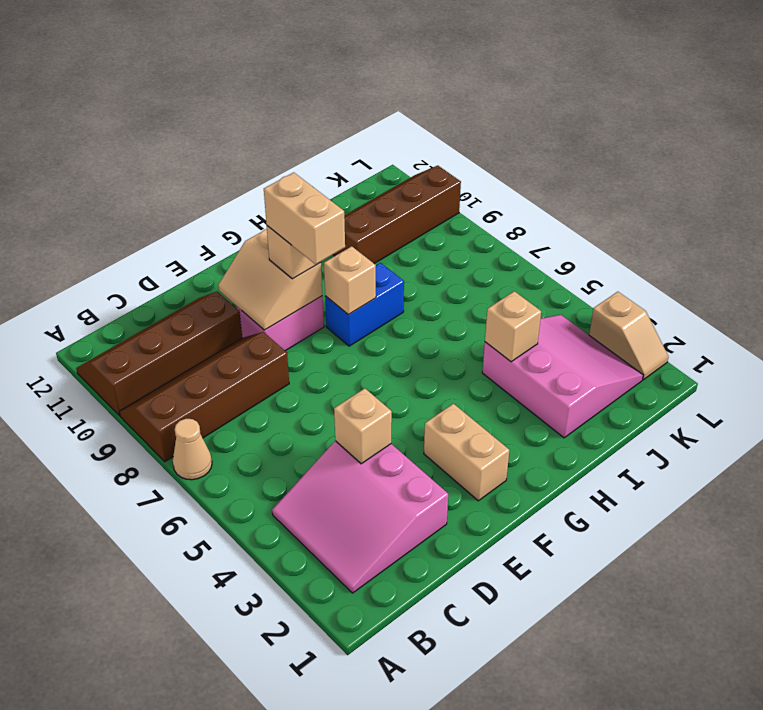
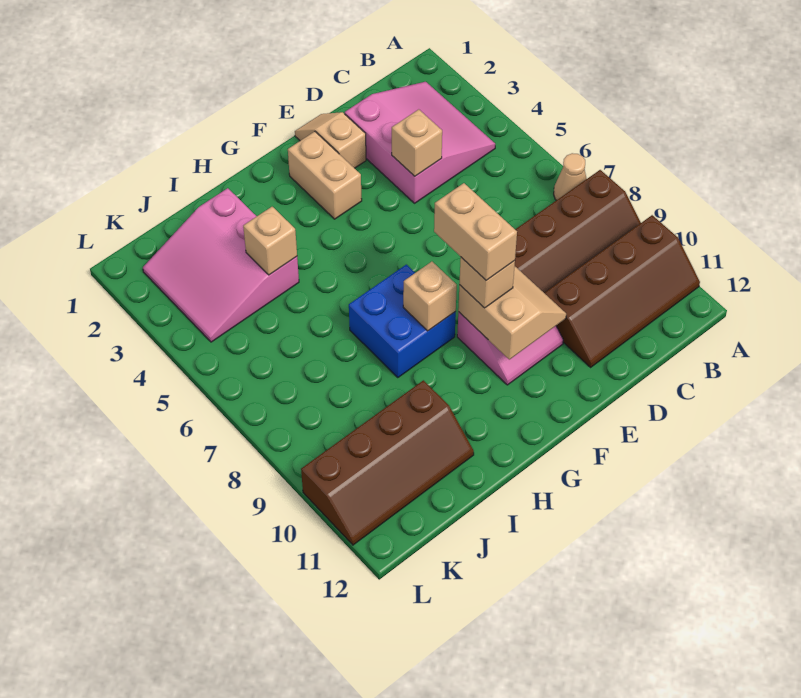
blue 1x2 brick [325,263,404,346] -> blue 2x2 brick [349,265,456,378]
tan 1x2 slope [589,292,669,380] -> tan 1x2 slope moved to [295,112,366,168]

